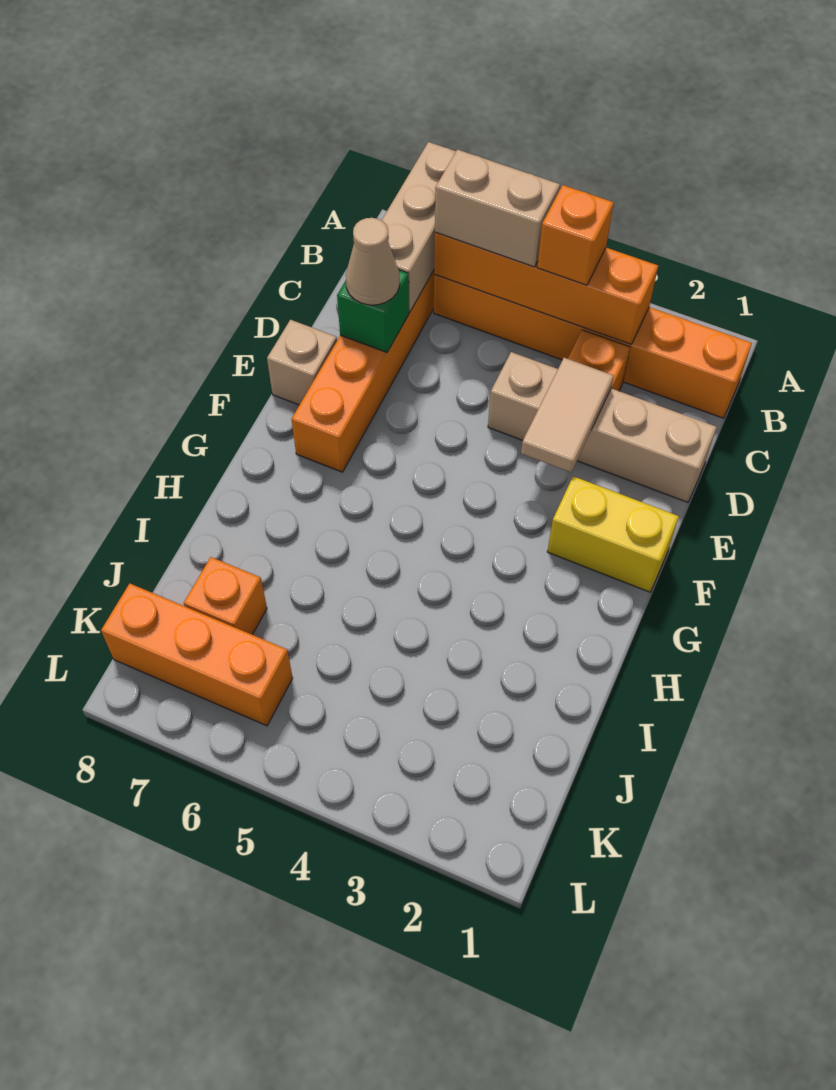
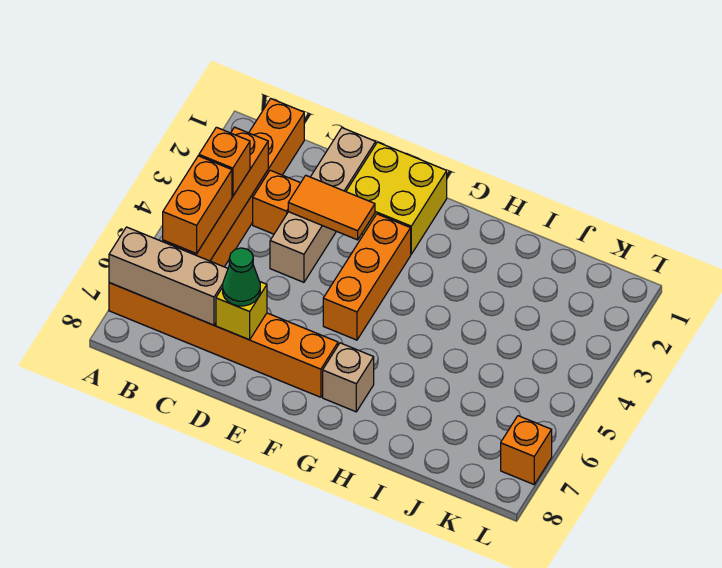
tan 1x2 brick [435,150,560,267] -> orange 1x2 brick [163,156,232,254]
tan 1x2 tile [521,358,613,472] -> orange 1x2 tile [288,175,375,240]
green 1x1 brick [337,270,409,352] -> yellow 1x1 brick [216,282,267,340]
tan 1x1 cone [346,218,400,305] -> green 1x1 cone [223,248,260,306]
tan 1x1 brick [267,320,337,405] -> tan 1x1 brick moved to [323,343,374,412]
yellow 1x2 brick [547,476,679,592] -> yellow 2x2 brick [346,142,447,254]
orange 1x1 brick [184,557,267,635] -> orange 1x1 brick moved to [501,416,552,484]
orange 1x3 brick [101,584,293,726] -> orange 1x3 brick moved to [323,214,411,340]

